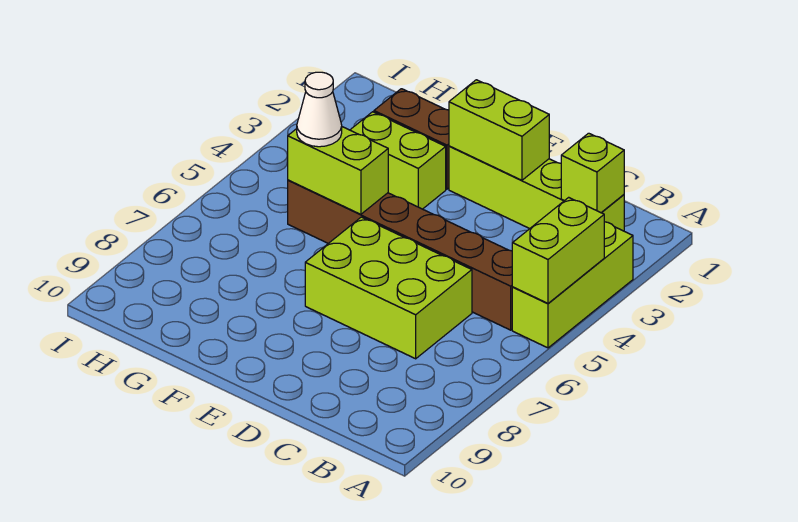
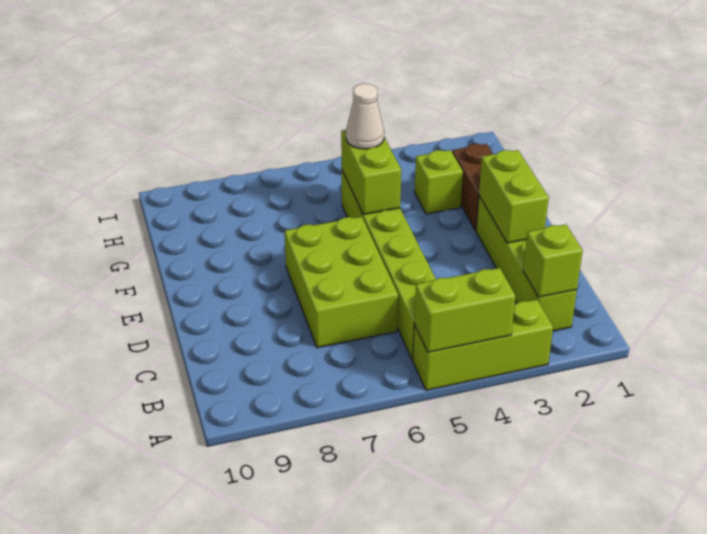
brown 1x6 brick [288,180,512,330] -> lime 1x6 brick [342,171,436,360]
lime 1x2 brick [350,112,446,209] -> lime 1x1 brick [415,150,463,214]

